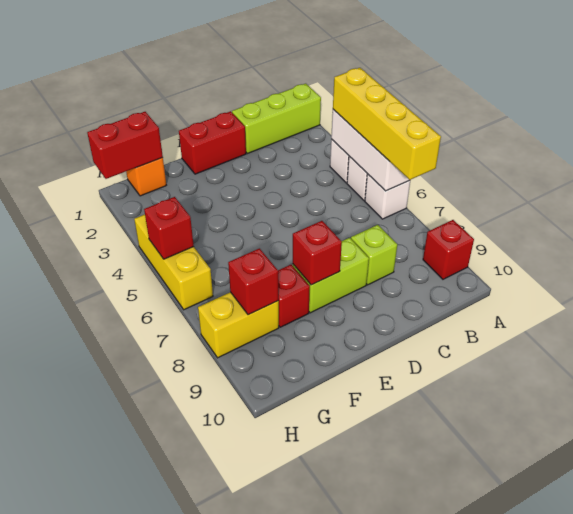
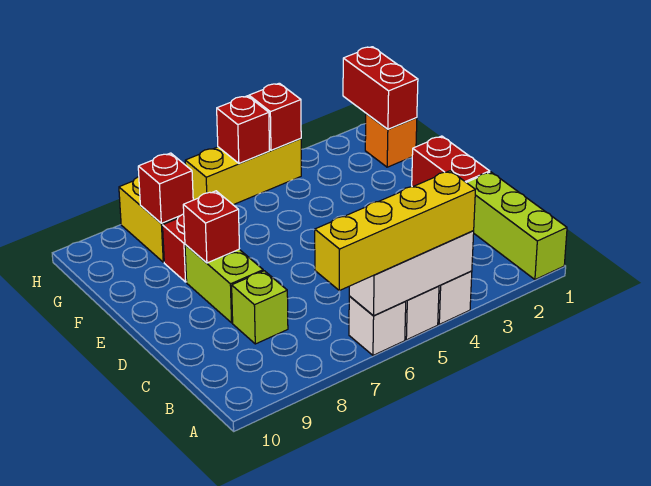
red 1x1 brick [423,220,474,279] -> red 1x1 brick moved to [249,83,301,150]

